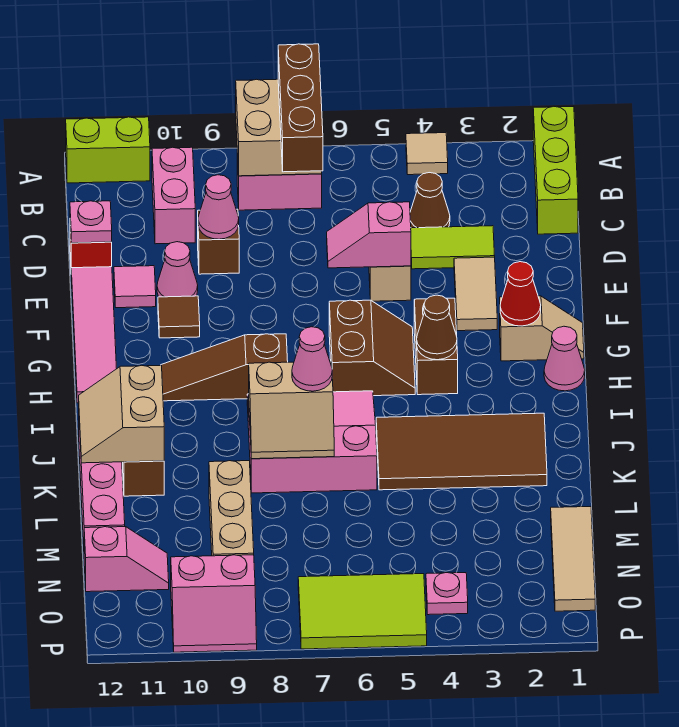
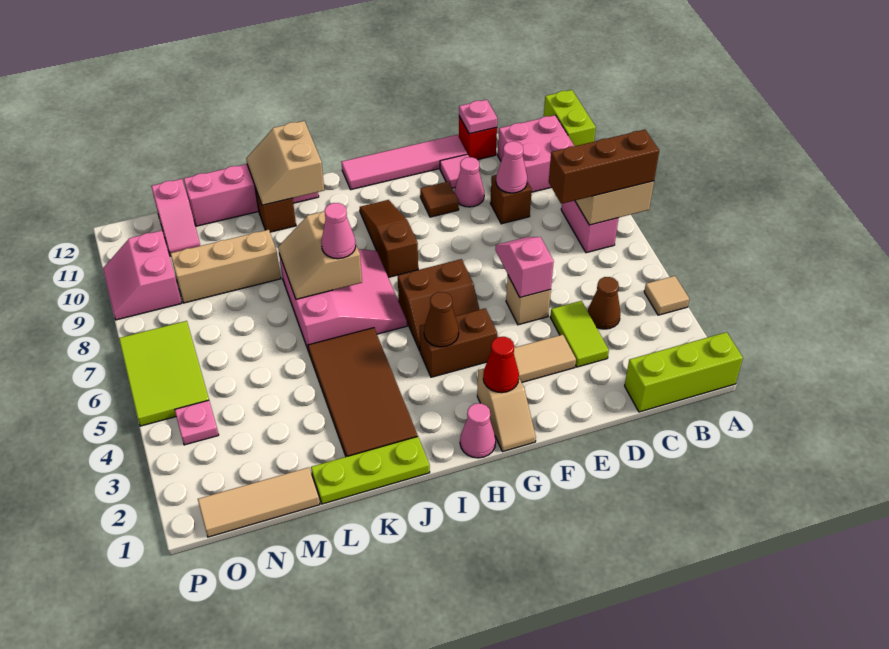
pink 1x2 brick [152,147,195,244] -> pink 2x2 brick [498,115,574,192]
none -> lime 1x3 plate [311,437,430,504]
tan 2x2 slope [79,365,164,463] -> tan 2x2 slope turned to [246,121,324,205]

